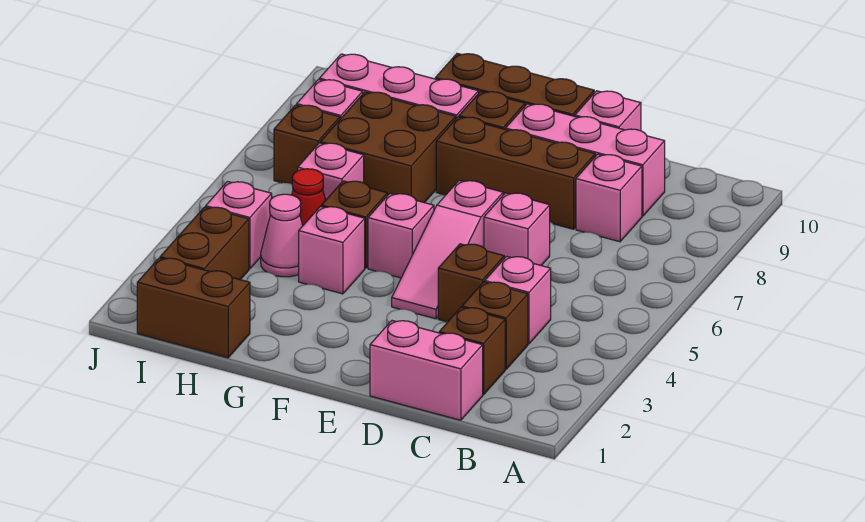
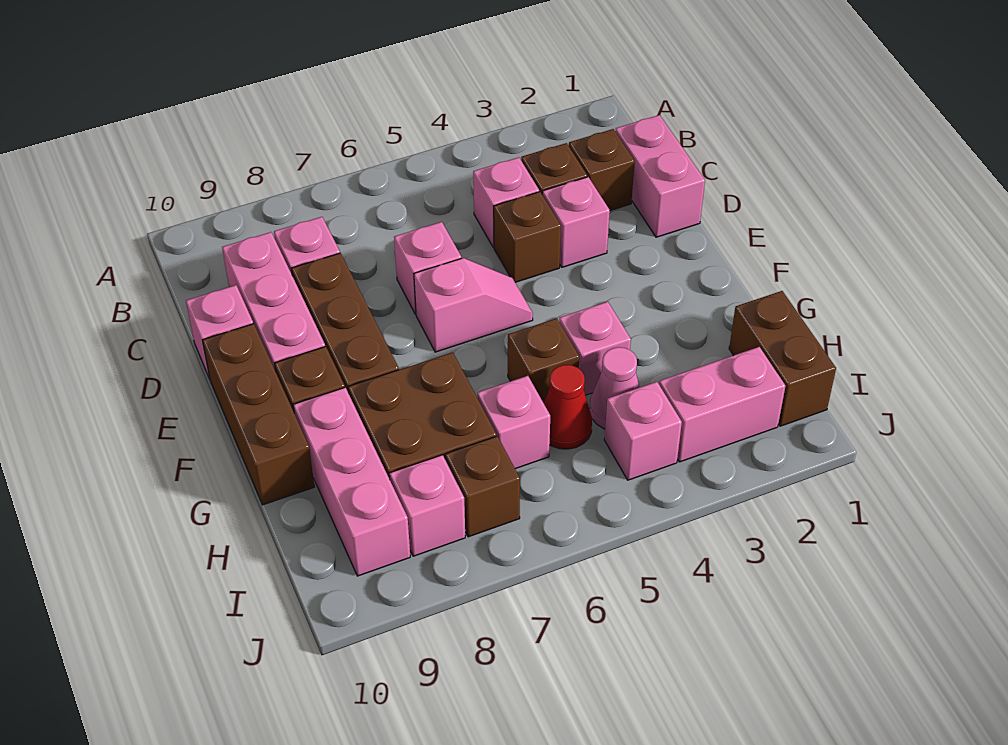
pink 1x3 slope [392,180,503,319] -> pink 1x2 slope [414,258,533,352]
pink 1x1 brick [368,194,434,278] -> pink 1x1 brick moved to [542,177,610,267]
brown 1x2 brick [160,207,249,280] -> pink 1x2 brick [659,347,785,462]

